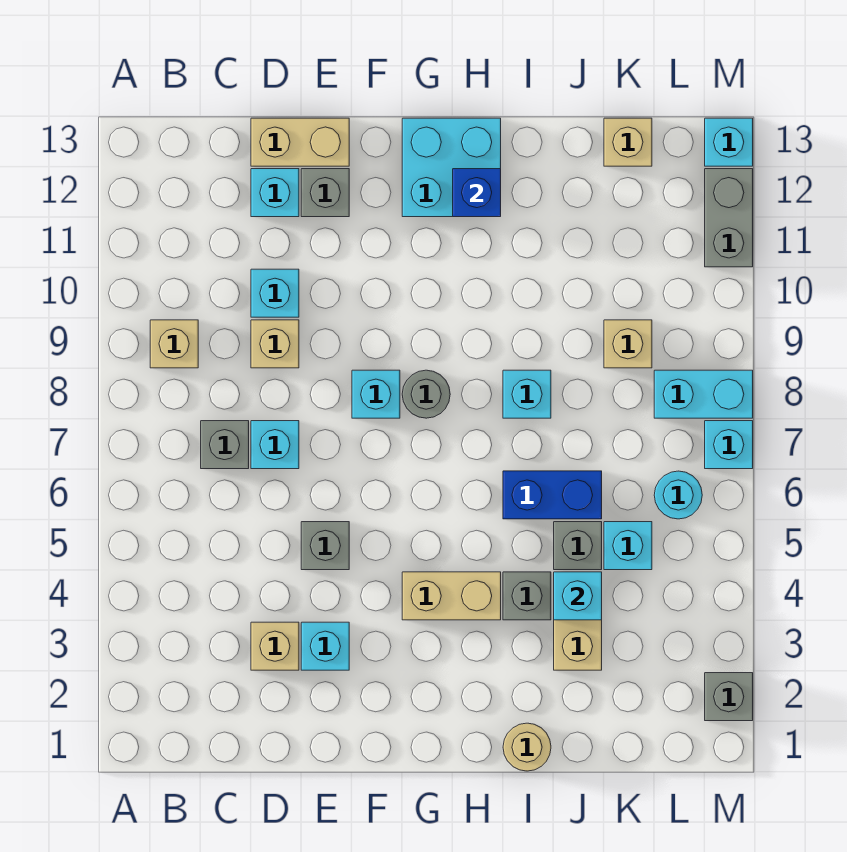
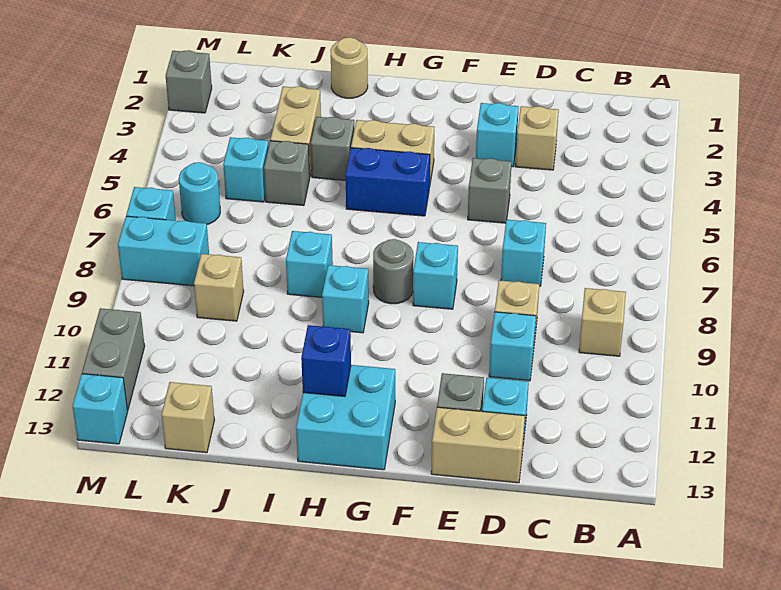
grey 1x1 brick [201,421,249,469] -> none
blue 1x2 brick [503,471,602,519] -> blue 1x2 brick moved to [346,148,430,216]
cyan 1x1 brick [554,572,602,620] -> cyan 1x1 brick moved to [322,265,369,333]

